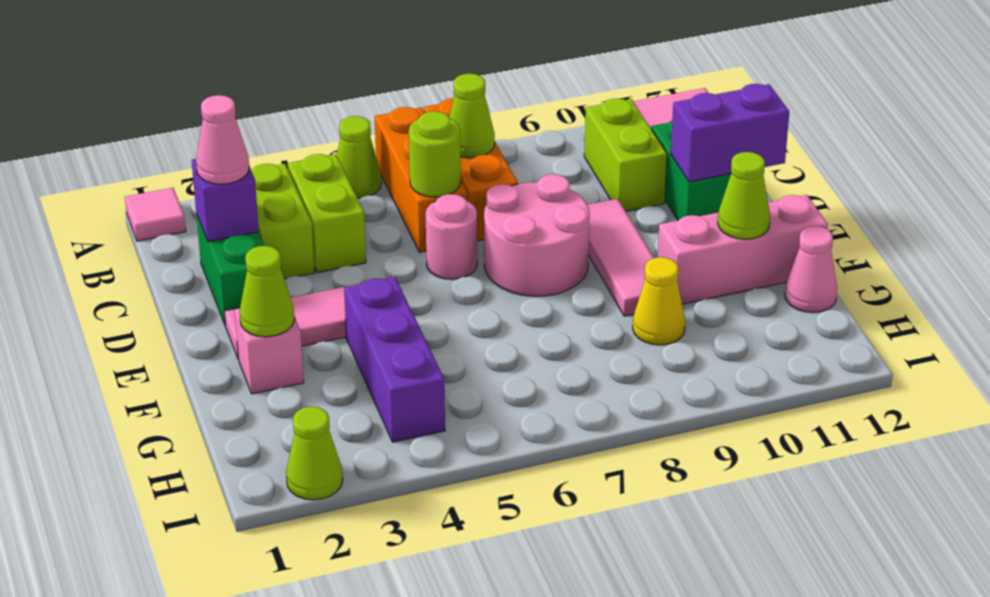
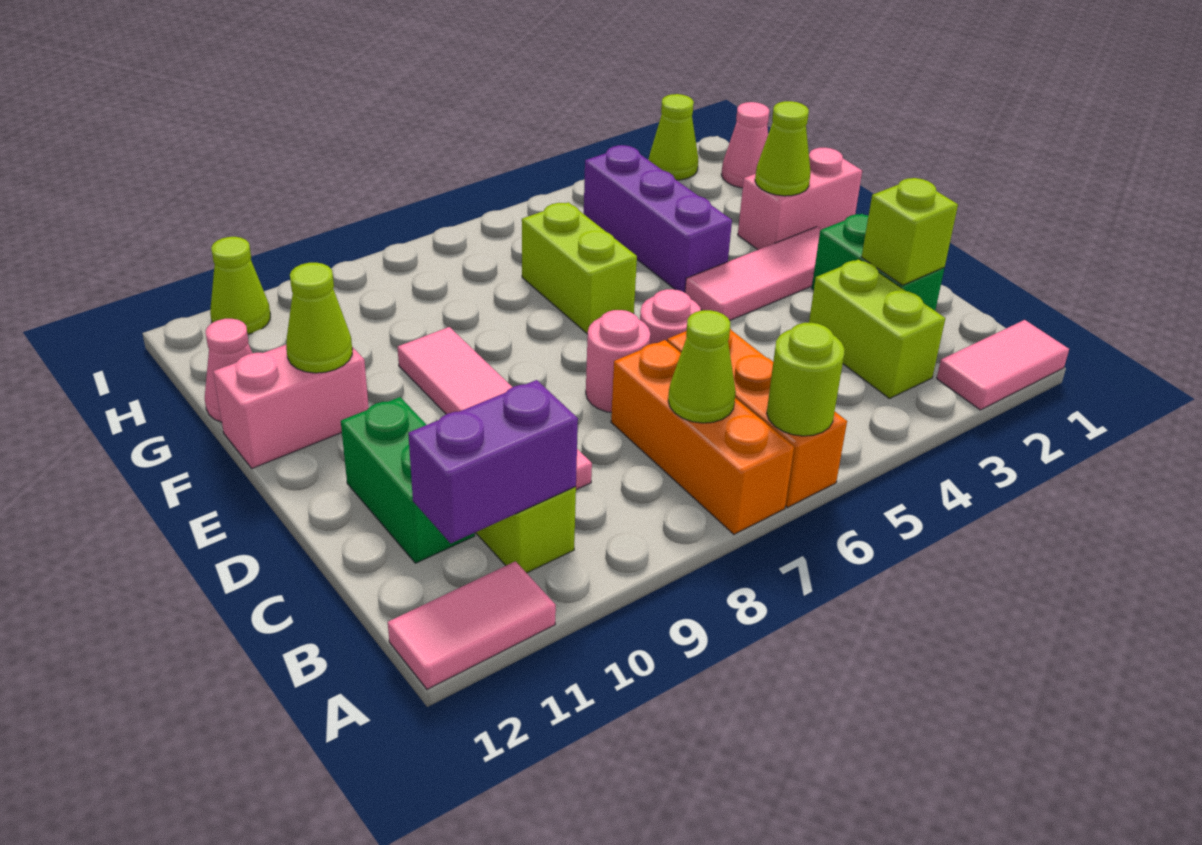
pink 1x1 tile [125,188,186,241] -> pink 1x2 tile [937,320,1069,410]
lime 1x1 cone [337,116,382,198] -> lime 1x1 cone moved to [210,237,270,334]
lime 1x2 brick [288,154,366,273] -> lime 1x2 brick moved to [522,202,637,334]
purple 1x1 brick [192,159,259,242] -> lime 1x1 brick [862,178,958,285]
pink 1x1 cone [196,95,249,184] -> pink 1x1 cone moved to [721,102,769,188]
lime 1x1 round brick [409,111,461,197] -> lime 1x1 round brick moved to [767,323,845,436]
pink 2x2 round brick [484,174,590,296] -> pink 1x1 round brick [586,310,650,412]
pink 1x3 tile [588,199,654,316] -> pink 1x4 tile [398,327,592,490]
purple 1x2 brick [671,84,789,182] -> purple 1x2 brick moved to [408,380,578,543]
pink 1x1 brick [235,308,304,394] -> pink 1x2 brick [738,148,862,250]
pink 1x3 brick [658,195,828,304] -> pink 1x2 brick [213,345,369,468]
yellow 1x1 cone [633,257,685,345] -> none

